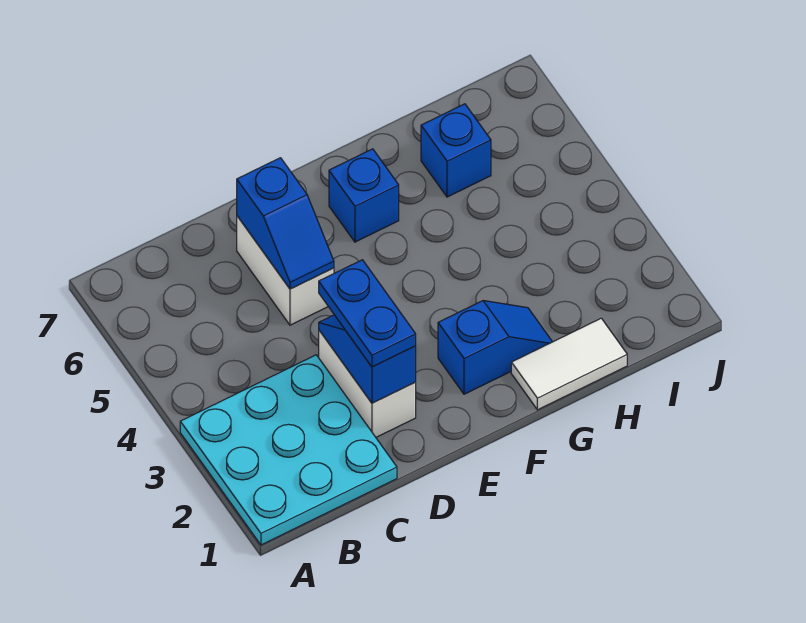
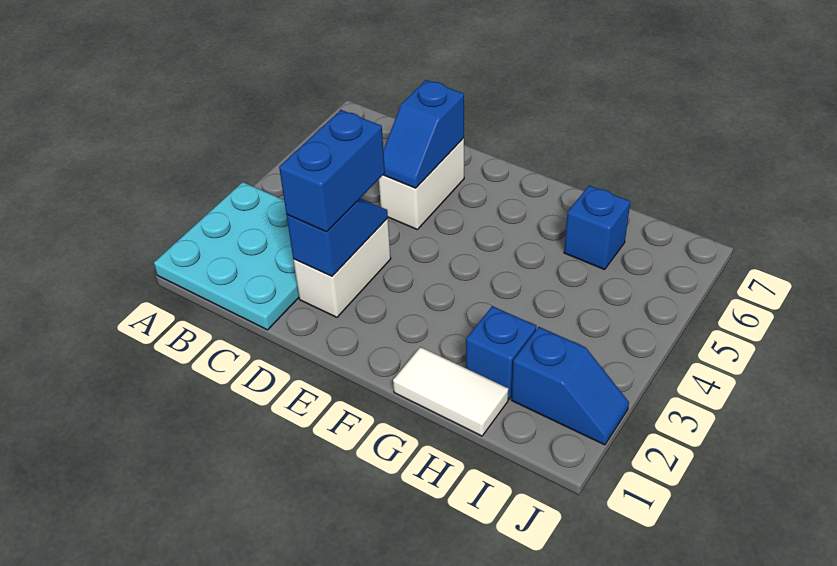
blue 1x2 plate [319,260,416,367] -> blue 1x2 brick [279,110,385,232]
blue 1x2 slope [438,300,552,394] -> blue 1x2 slope moved to [512,327,629,445]
blue 1x1 brick [329,149,399,242] -> blue 1x1 brick moved to [466,306,536,399]

